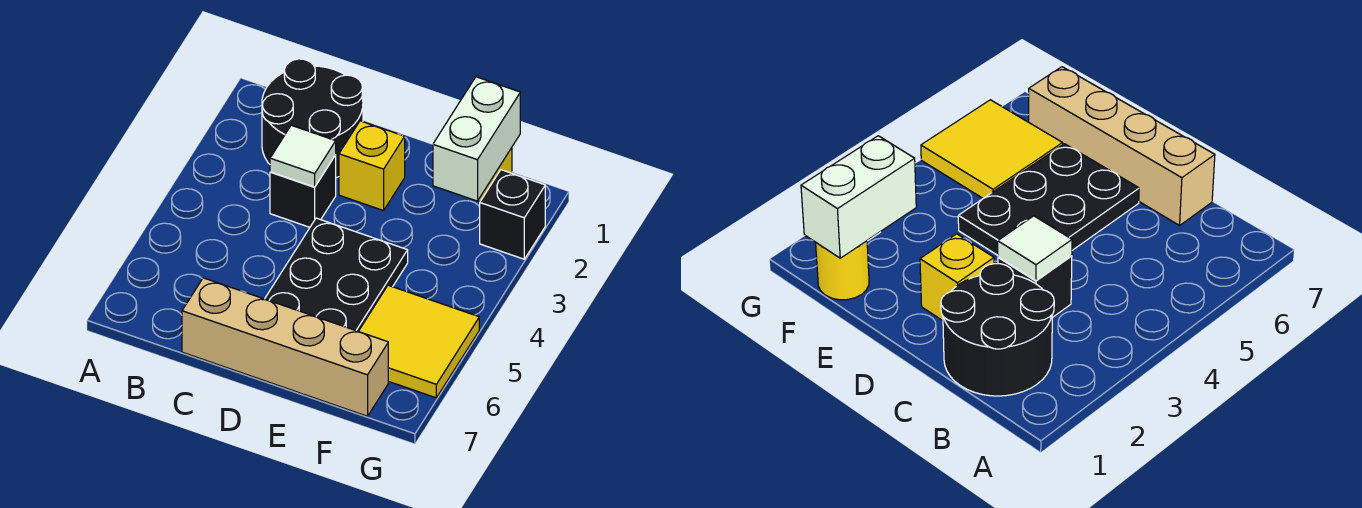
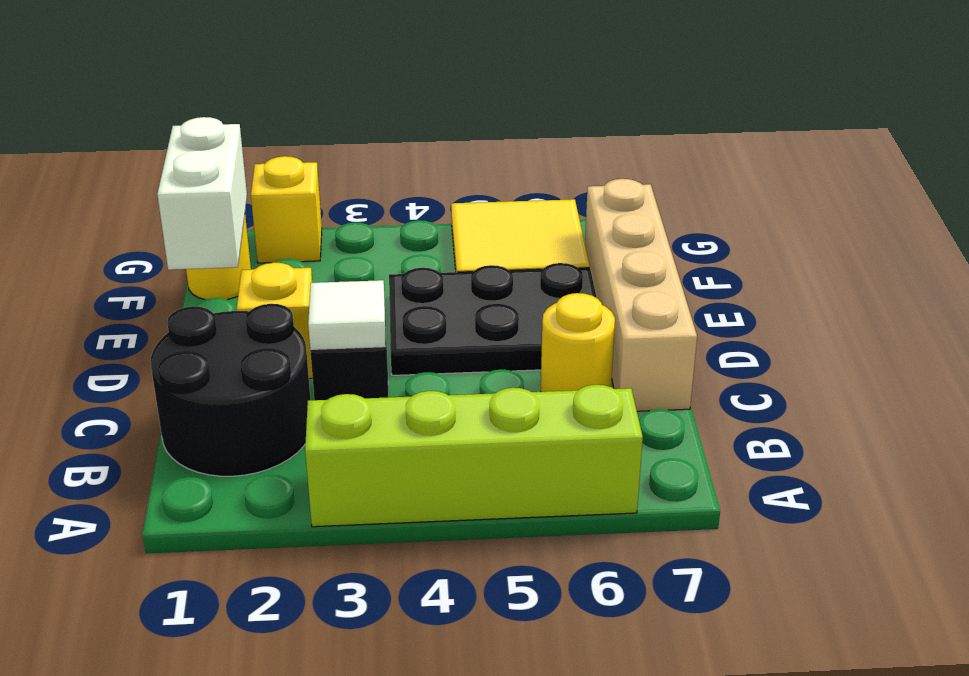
none -> lime 1x4 brick [305,385,643,527]
none -> yellow 1x1 round brick [541,293,615,392]
white 1x2 brick [433,77,520,201] -> white 1x2 brick turned to [157,117,247,270]
black 1x1 brick [480,170,545,259] -> yellow 1x1 brick [251,156,322,263]

